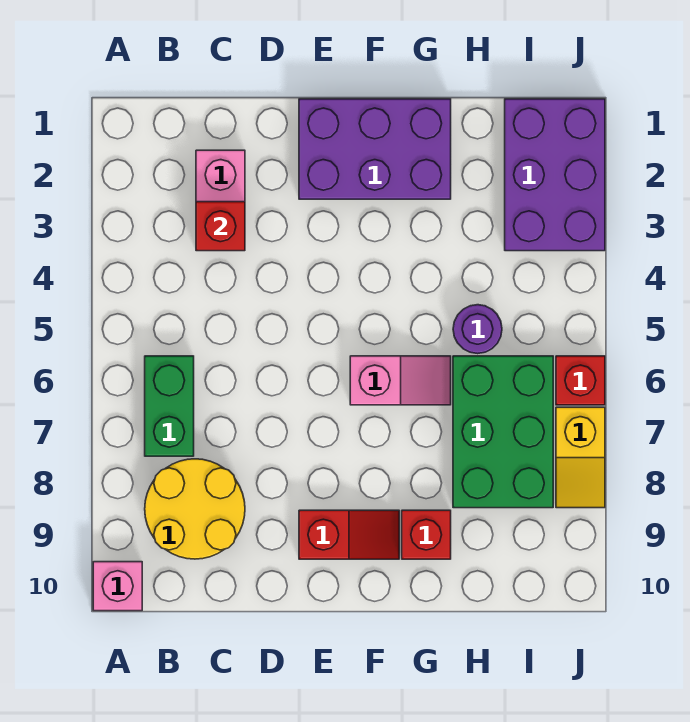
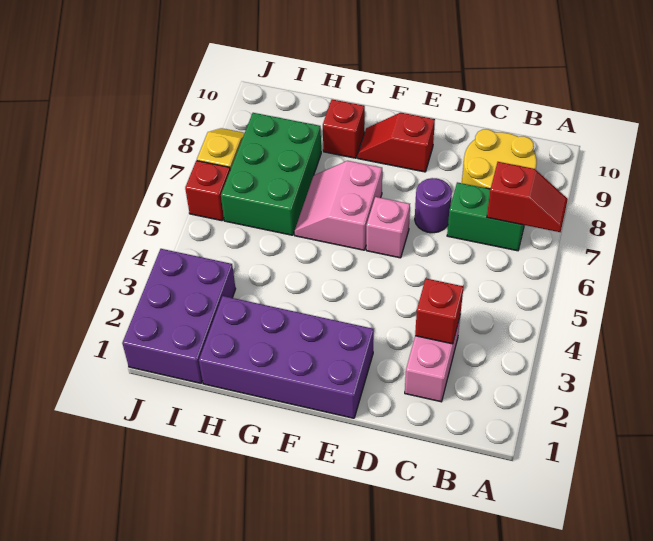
none -> red 1x2 slope [487,162,568,232]
pink 1x1 brick [93,562,142,611] -> pink 1x1 brick moved to [366,197,410,258]
green 1x2 brick [145,356,194,456] -> green 1x2 brick turned to [447,182,524,251]
purple 2x3 brick [299,99,451,199] -> purple 2x4 brick [199,296,374,418]
pink 1x2 slope [350,356,451,405] -> pink 2x2 slope [294,161,382,250]
purple 1x1 round brick [453,305,502,354] -> purple 1x1 round brick moved to [415,178,452,233]

